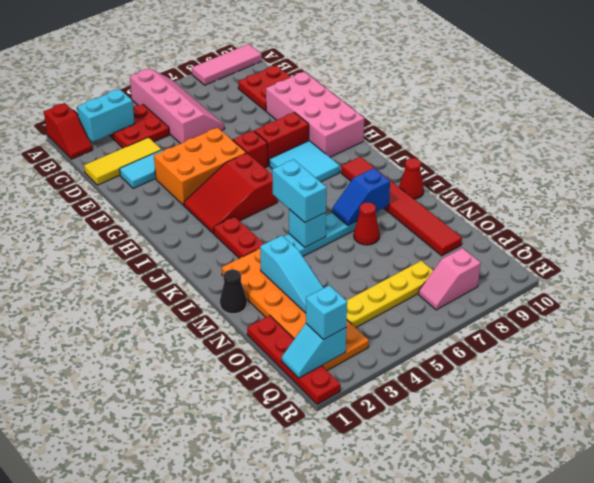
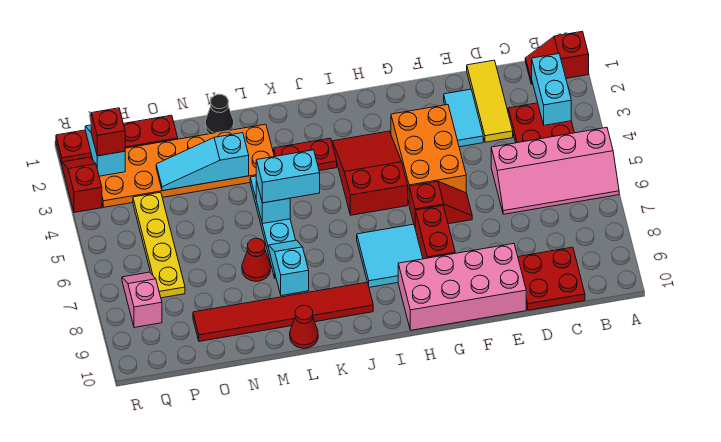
pink 1x3 tile [192,44,262,85] -> none
blue 1x2 slope [332,168,390,226] -> cyan 1x2 slope [269,240,309,296]
cyan 1x1 brick [306,285,347,340] -> red 1x1 brick [91,108,125,156]
none -> red 1x2 slope [62,157,102,213]

